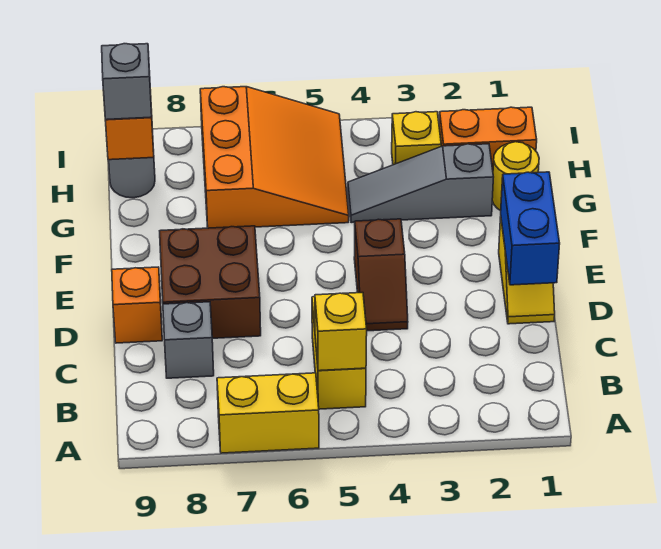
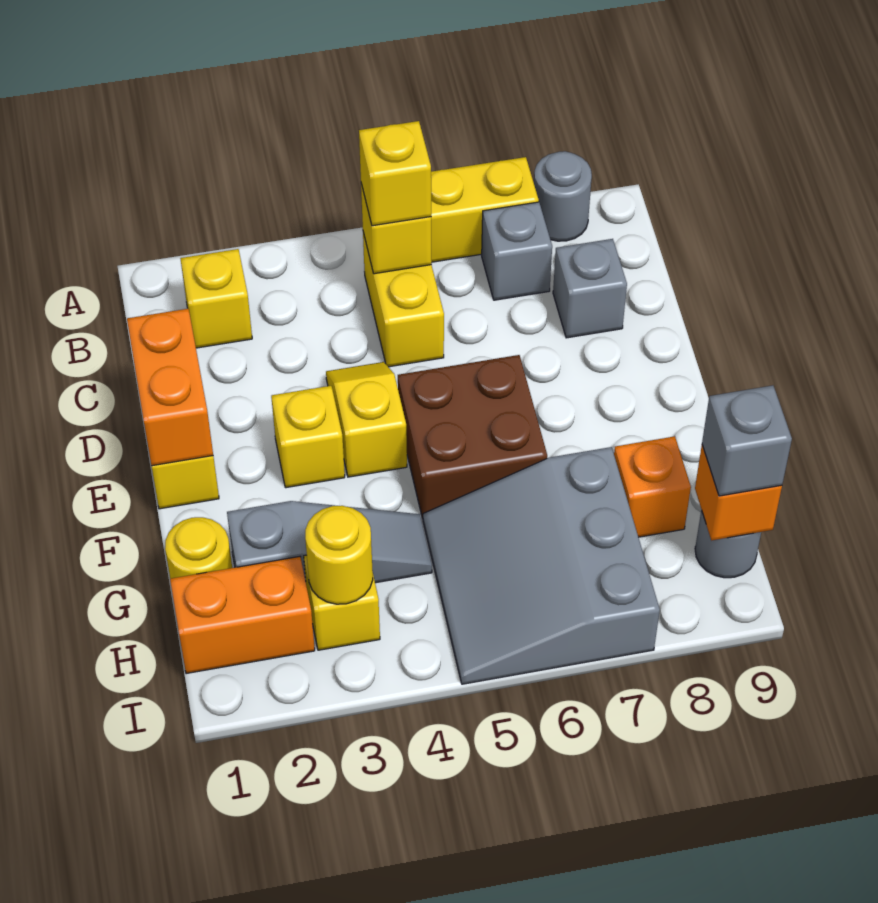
none -> grey 1x1 round brick [534,151,592,241]
none -> yellow 1x1 brick [180,249,252,348]
none -> yellow 1x1 brick [359,121,431,226]
none -> grey 1x1 brick [482,202,552,300]
blue 1x2 brick [501,172,560,285] -> orange 1x2 brick [127,309,213,466]
brown 1x2 slope [354,219,408,331] -> yellow 1x2 slope [326,362,407,477]
brown 2x2 brick [160,226,261,338] -> brown 2x2 brick moved to [398,355,547,519]
orange 1x1 brick [112,267,162,343] -> orange 1x1 brick moved to [614,436,691,537]
none -> yellow 1x1 brick [271,386,345,488]
orange 3x3 slope [200,87,349,228] -> grey 3x3 slope [423,447,660,684]
none -> yellow 1x1 round brick [305,506,373,604]

